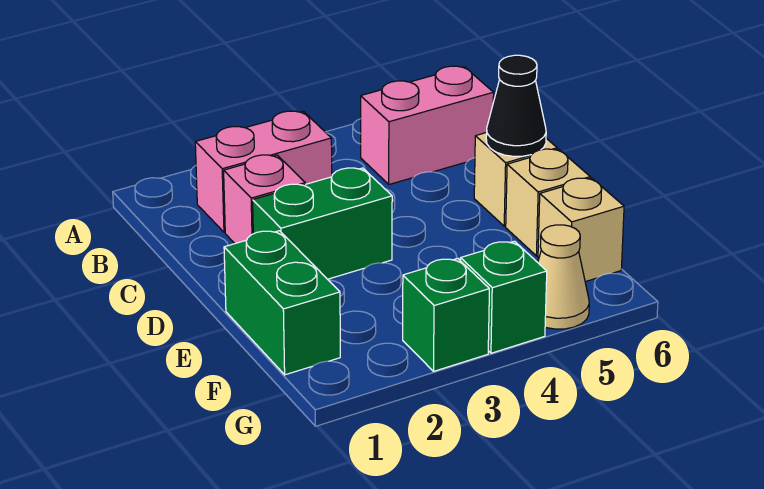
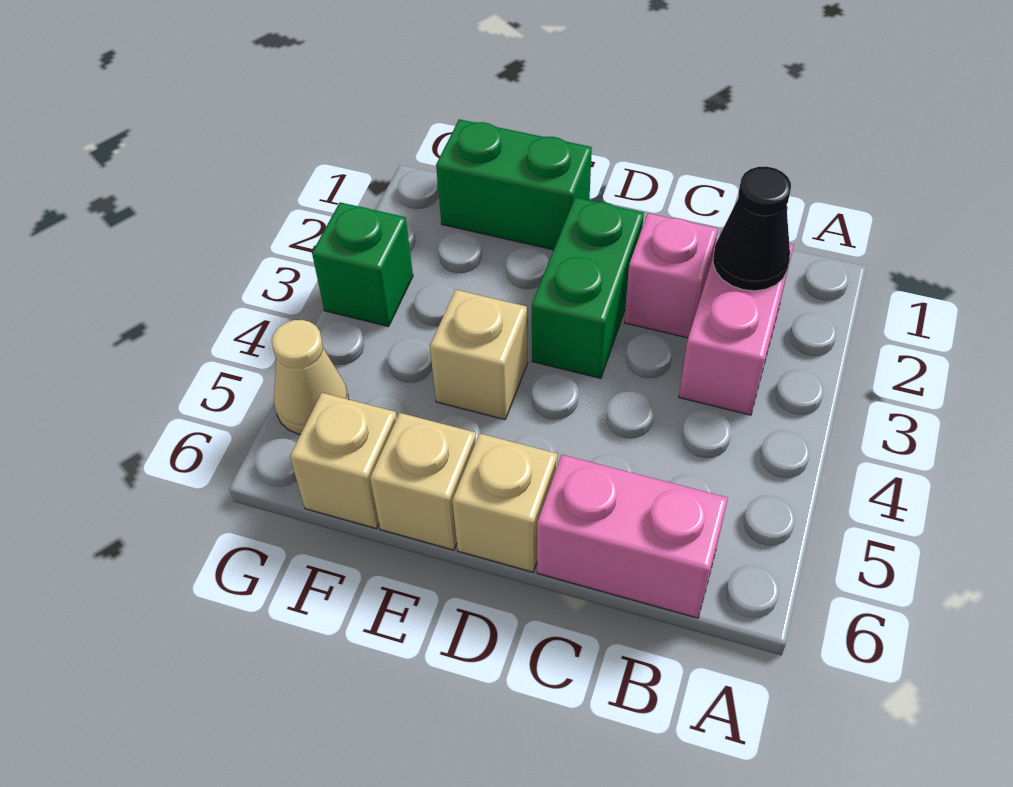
pink 1x2 brick [361,66,494,184] -> pink 1x2 brick turned to [537,455,728,618]
black 1x1 cone [486,55,546,156] -> black 1x1 cone moved to [713,166,791,291]
none -> tan 1x1 brick [430,290,528,420]
green 1x1 brick [460,241,547,353] -> none

